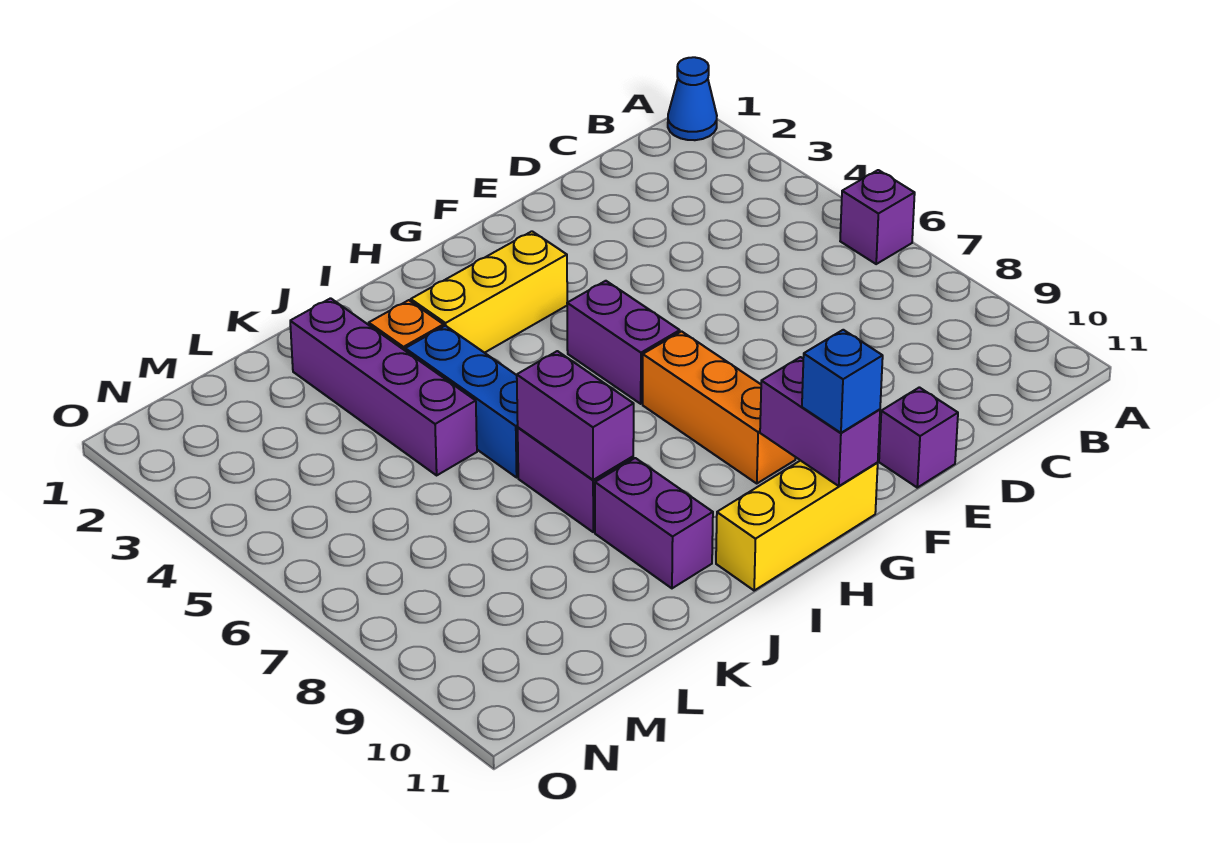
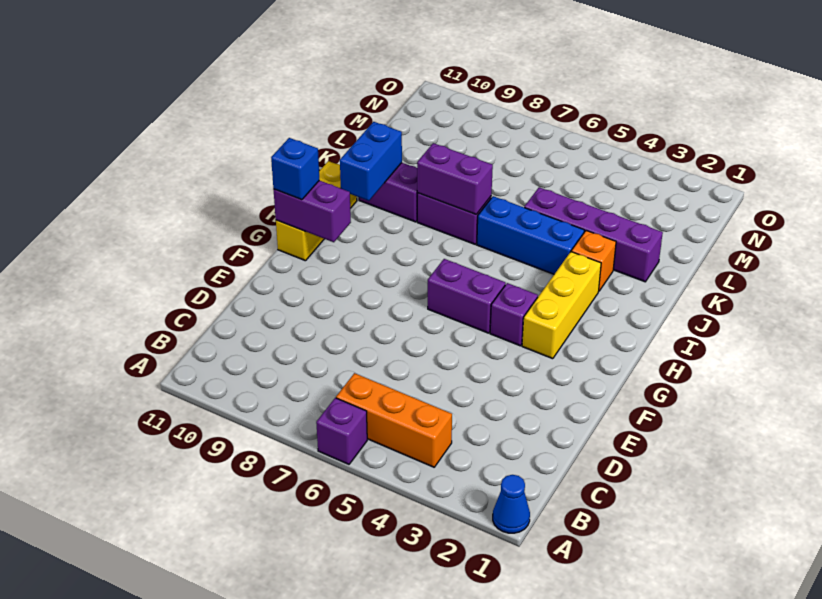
purple 1x1 brick [879,387,958,488] -> purple 1x1 brick moved to [490,283,538,346]
orange 1x3 brick [643,331,795,484] -> orange 1x3 brick moved to [336,373,452,467]
none -> blue 1x2 brick [340,122,402,201]

